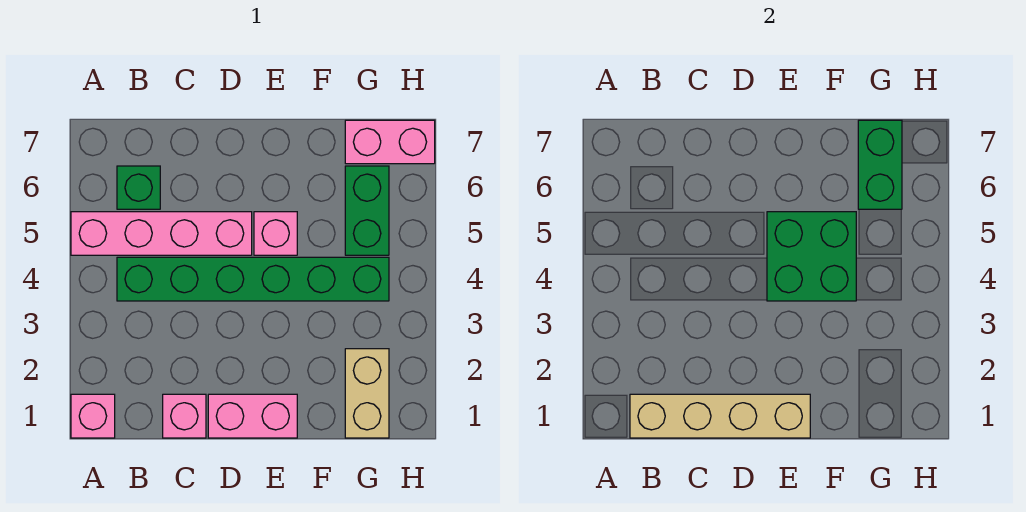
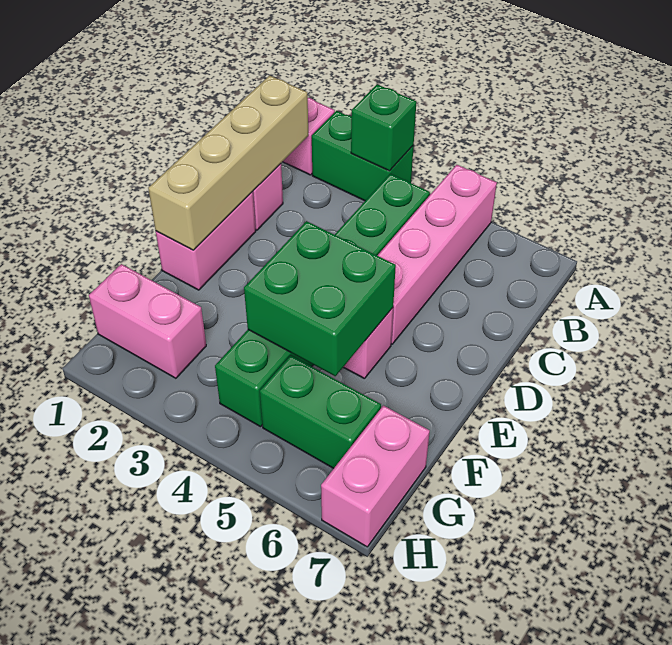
green 1x1 brick [117,166,160,209] -> green 1x1 brick moved to [351,84,416,171]
tan 1x2 brick [345,349,389,438] -> pink 1x2 brick [89,264,206,378]
green 1x2 brick [858,120,902,209] -> green 1x2 brick moved to [312,111,414,201]

